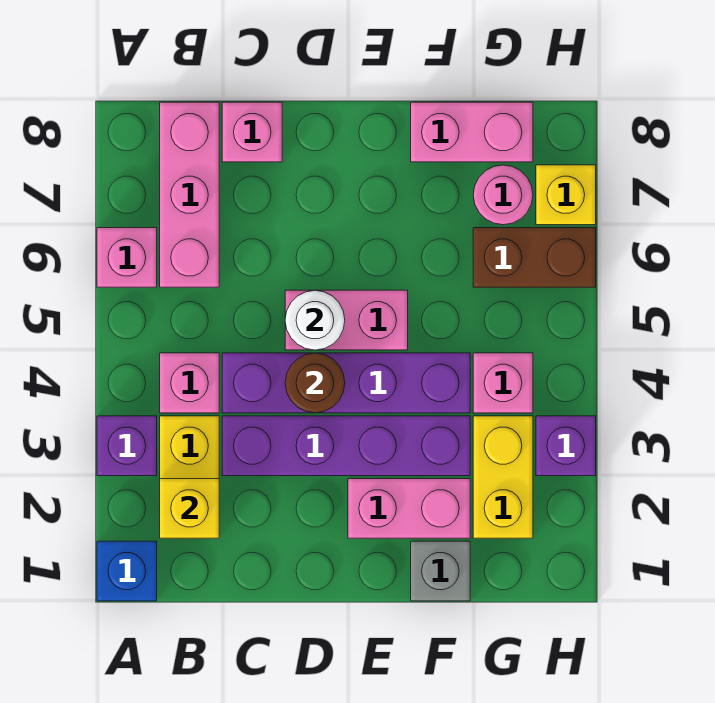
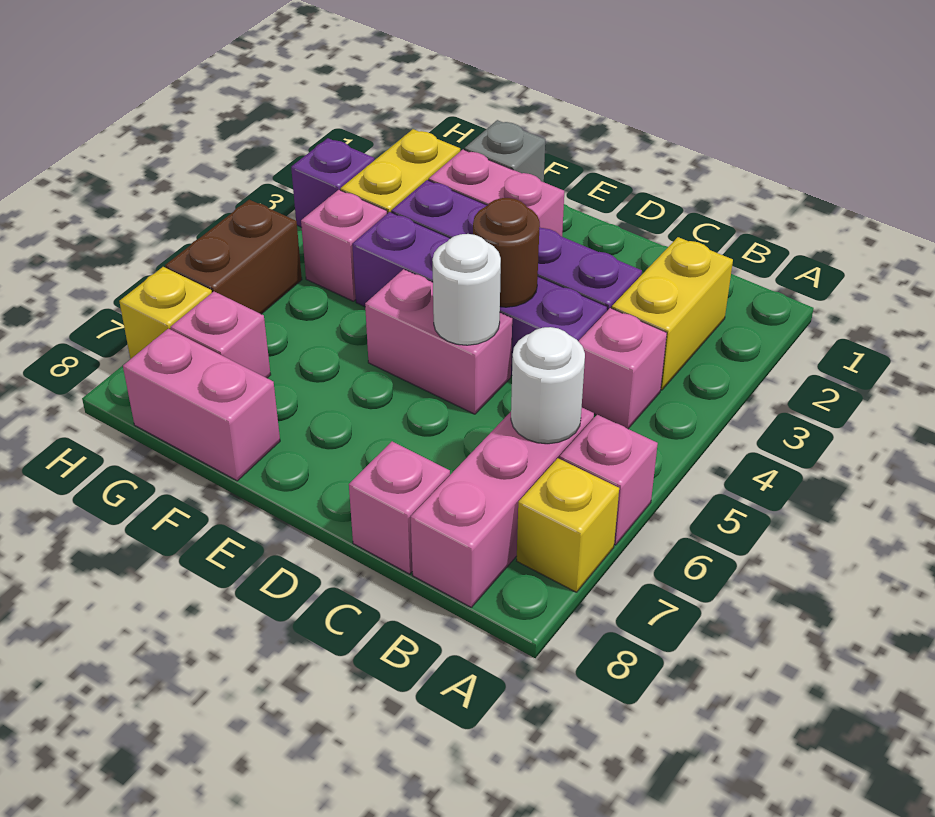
blue 1x1 brick [97,541,157,601] -> none
purple 1x1 brick [97,416,157,476] -> none
yellow 1x1 brick [160,479,219,538] -> yellow 1x1 brick moved to [517,458,619,592]
none -> white 1x1 round brick [511,327,585,444]
brown 1x2 brick [473,228,596,287] -> brown 1x2 brick turned to [165,200,302,314]
pink 1x1 round brick [473,165,533,225] -> pink 1x1 brick [171,292,271,378]

